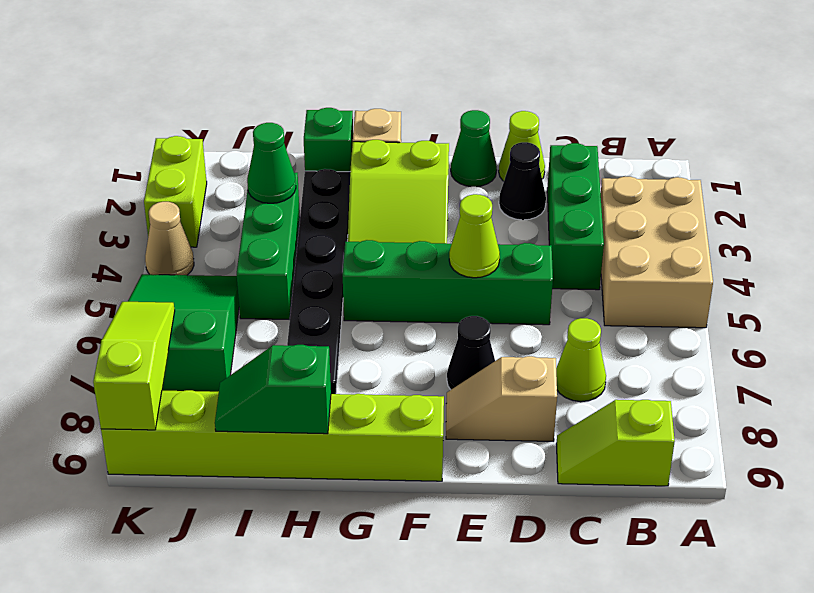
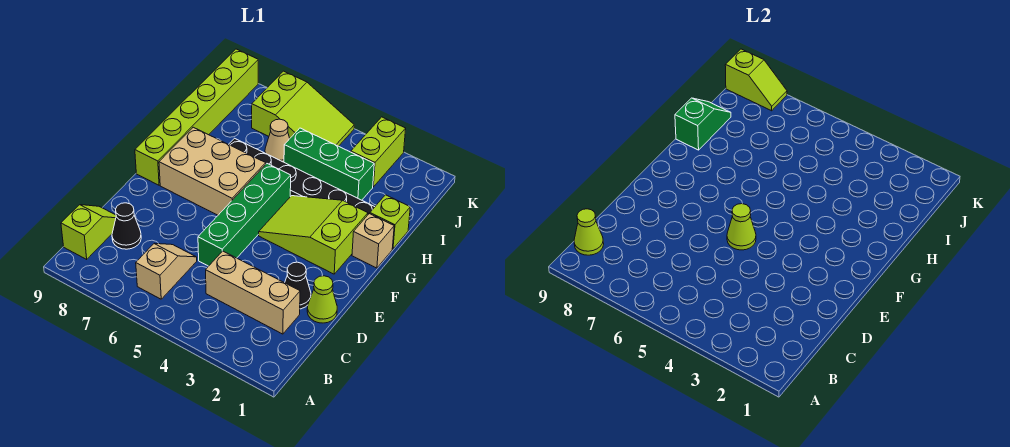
tan 2x3 brick [601,177,713,328] -> tan 2x3 brick moved to [159,127,266,215]
green 1x3 brick [547,143,604,290] -> tan 1x3 brick [206,251,300,334]
lime 1x1 cone [556,318,606,402] -> lime 1x1 cone moved to [574,209,604,255]
tan 1x2 slope [446,356,557,441] -> tan 1x2 slope moved to [136,243,197,299]
green 1x1 cone [451,110,497,187] -> none
black 1x1 cone [447,316,495,390] -> black 1x1 cone moved to [112,203,141,249]
green 1x1 brick [304,108,353,172] -> lime 1x1 brick [370,195,410,249]
green 1x1 cone [247,123,296,203] -> none
green 2x3 slope [128,274,239,392] -> lime 2x3 slope [252,71,354,146]
lime 1x2 brick [144,136,207,247] -> lime 1x2 brick turned to [351,117,406,187]
tan 1x1 cone [145,202,194,275] -> tan 1x1 cone moved to [265,119,290,162]
lime 1x3 slope [93,302,175,430] -> lime 1x2 slope [725,49,787,111]

